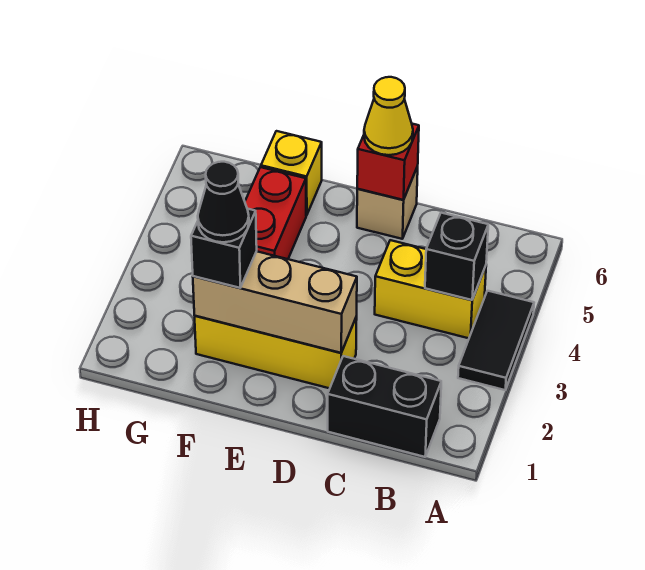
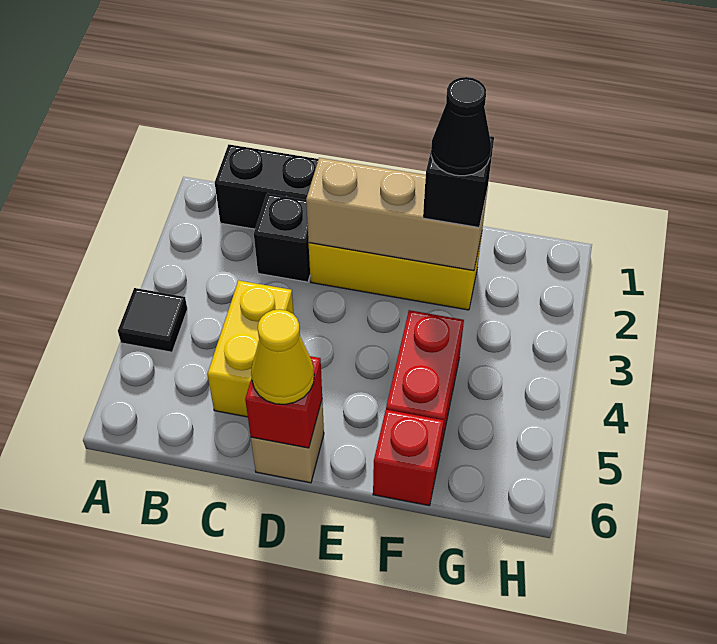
black 1x2 tile [458,291,534,390] -> black 1x1 tile [118,288,187,352]
yellow 1x2 brick [375,240,486,338] -> yellow 1x2 brick turned to [207,280,294,417]
black 1x1 brick [425,213,488,300] -> black 1x1 brick moved to [254,193,310,282]
yellow 1x1 brick [261,131,322,215] -> red 1x1 brick [373,410,444,506]

